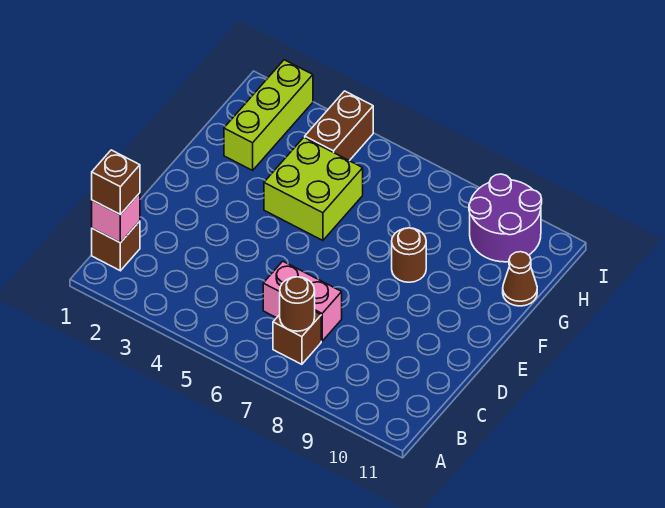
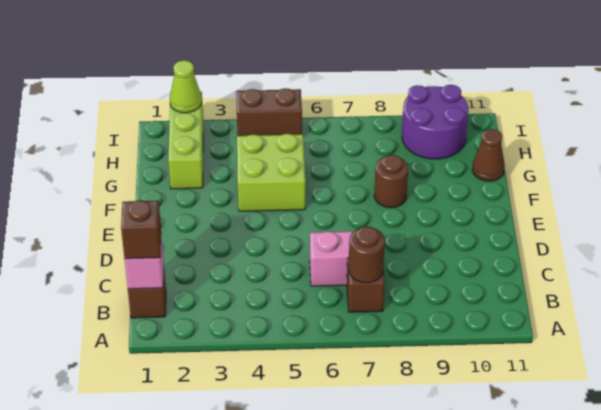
brown 1x2 brick [305,91,373,161] -> brown 1x2 brick turned to [236,88,302,136]
none -> lime 1x1 cone [170,60,202,113]

